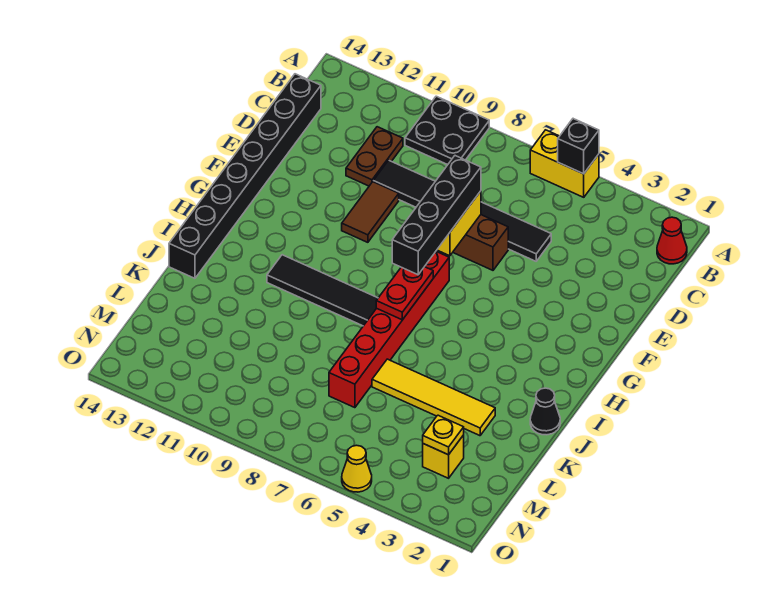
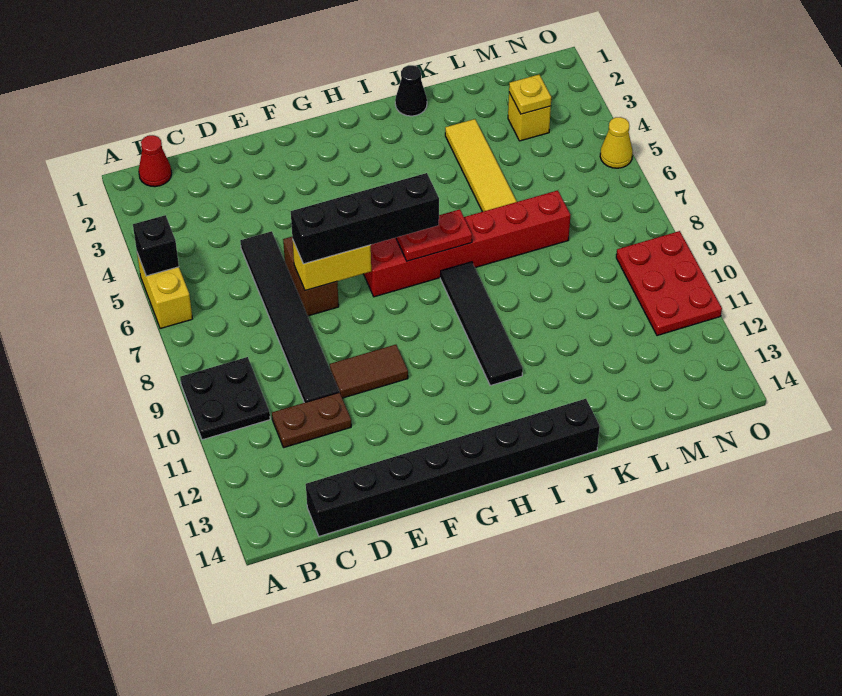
none -> red 2x3 plate [616,231,722,336]

